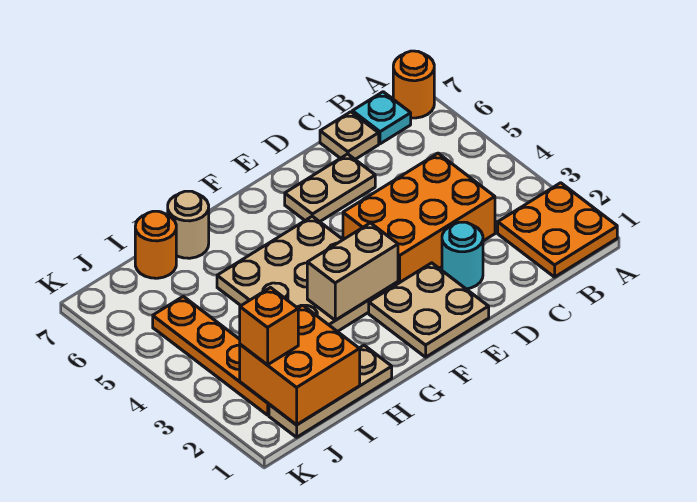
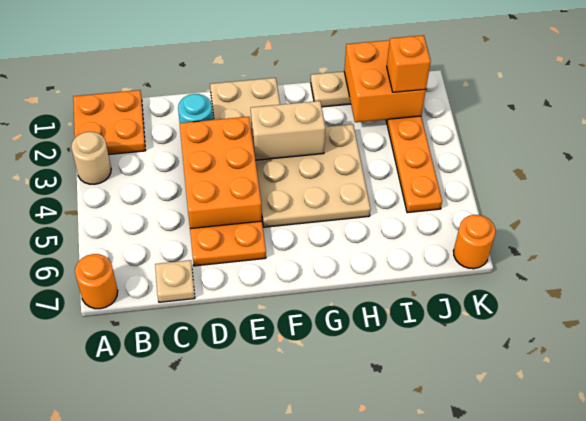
cyan 1x1 plate [352,92,411,144] -> none
orange 2x3 brick [343,153,495,283] -> orange 2x3 brick turned to [180,117,262,228]
tan 1x2 plate [285,154,375,222] -> orange 1x2 plate [190,221,266,266]
tan 1x1 round brick [168,191,209,258] -> tan 1x1 round brick moved to [71,132,111,184]
orange 1x1 round brick [135,211,176,278] -> orange 1x1 round brick moved to [454,215,496,269]

